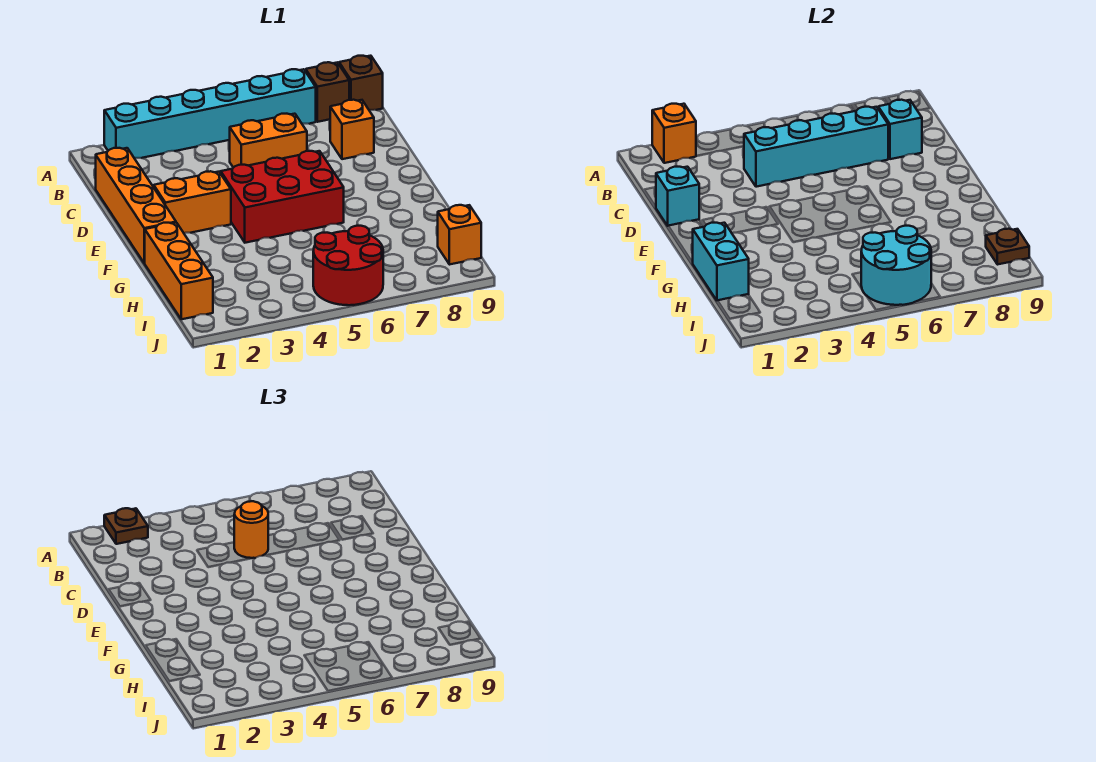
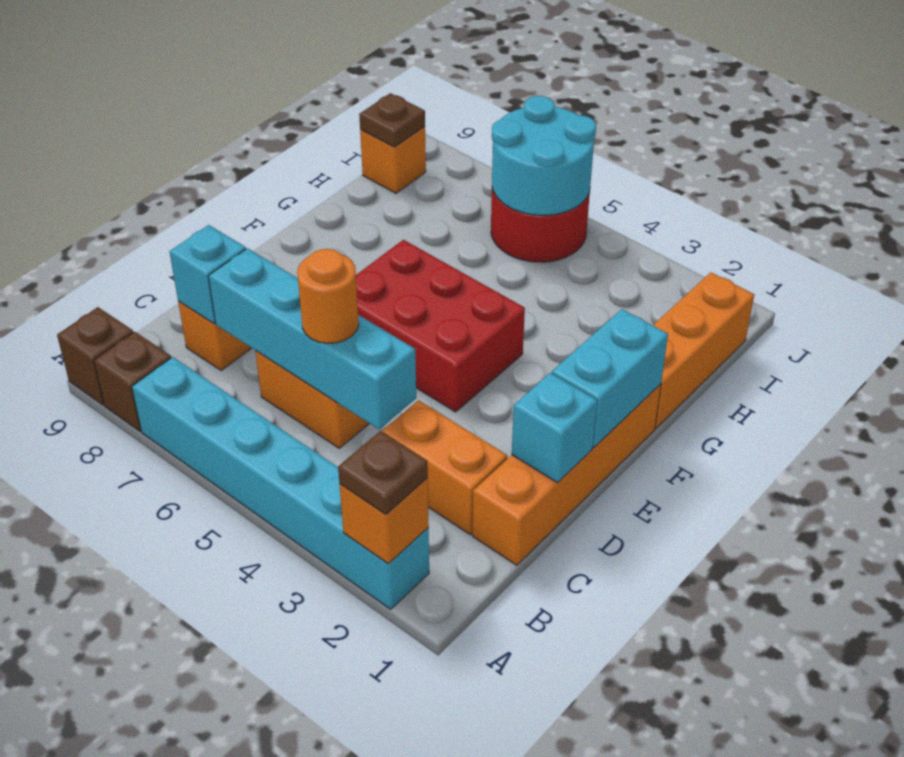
orange 1x2 brick [154,171,231,233] -> orange 1x2 brick moved to [382,400,508,534]
cyan 1x2 brick [692,223,749,301] -> cyan 1x2 brick moved to [552,309,668,447]

